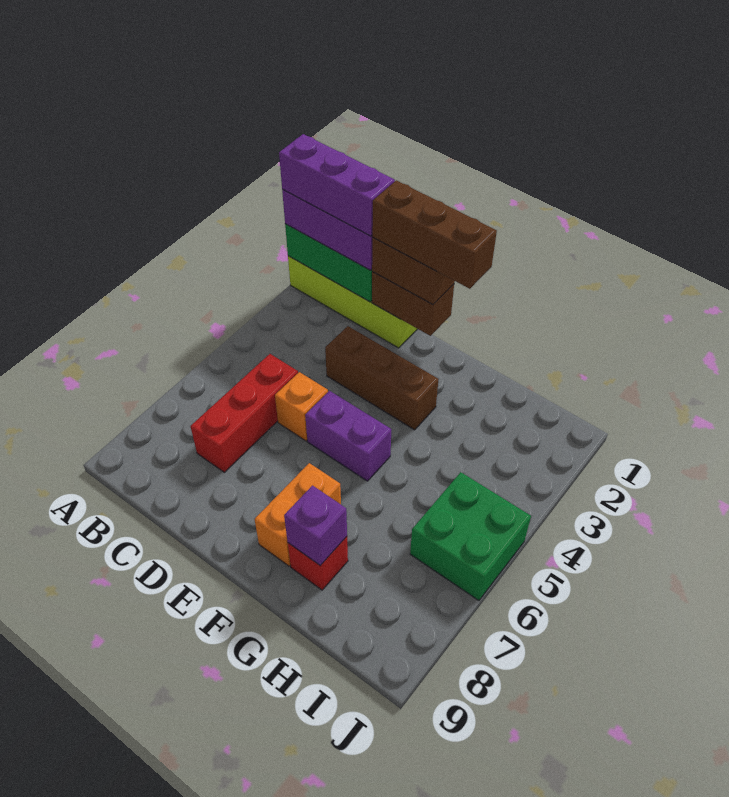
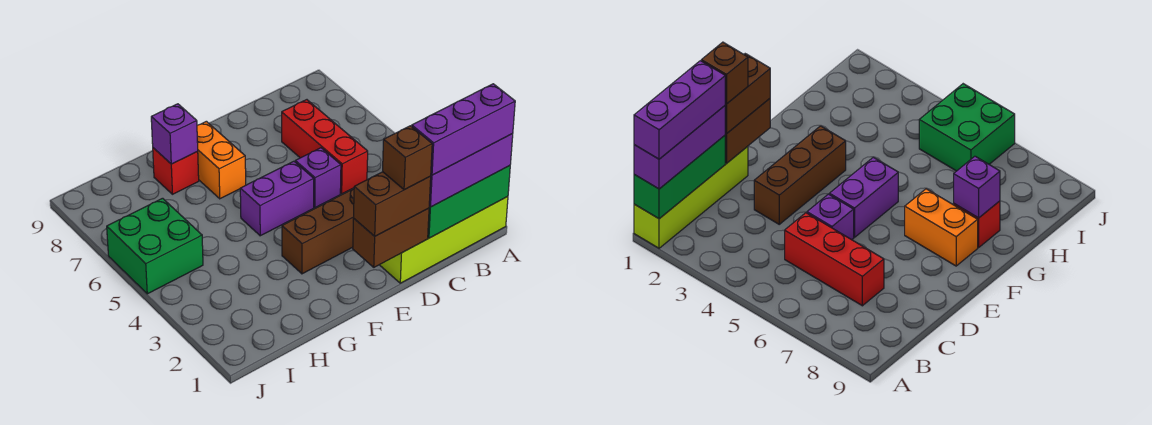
brown 1x3 brick [372,180,497,289] -> brown 1x1 brick [383,126,432,190]
orange 1x1 brick [275,372,328,441] -> purple 1x1 brick [295,148,341,208]

